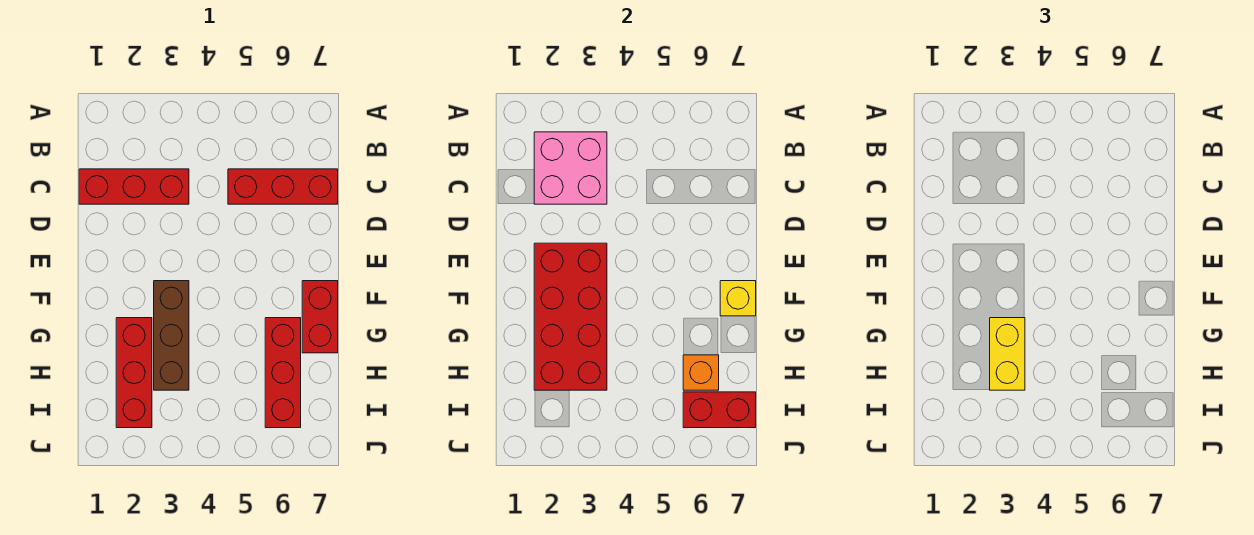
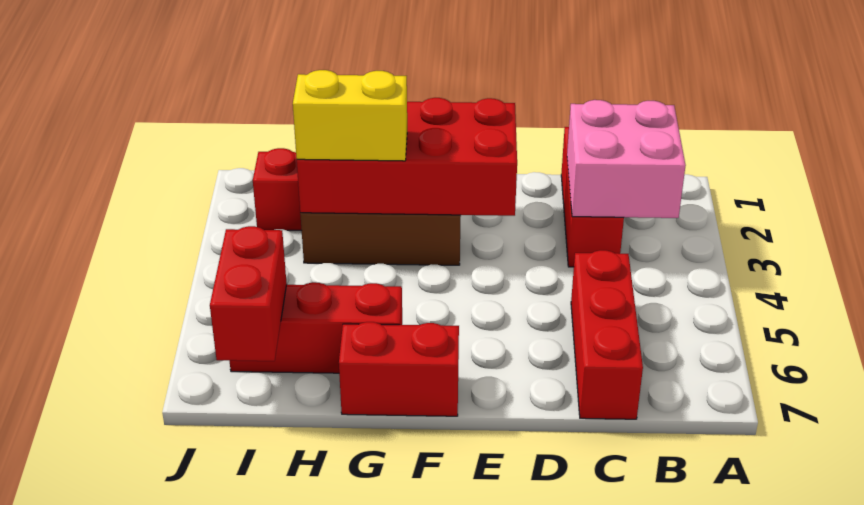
yellow 1x1 brick [720,281,756,316] -> none
orange 1x1 brick [683,355,719,390] -> none

